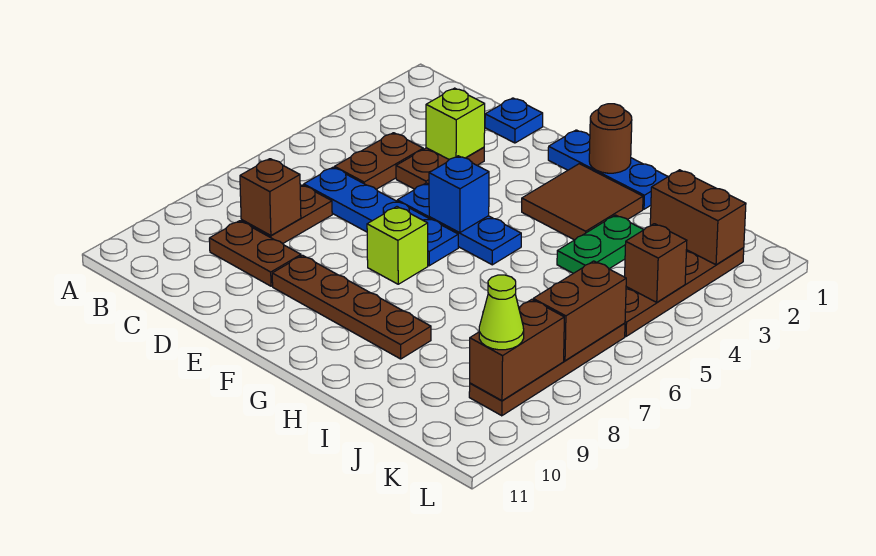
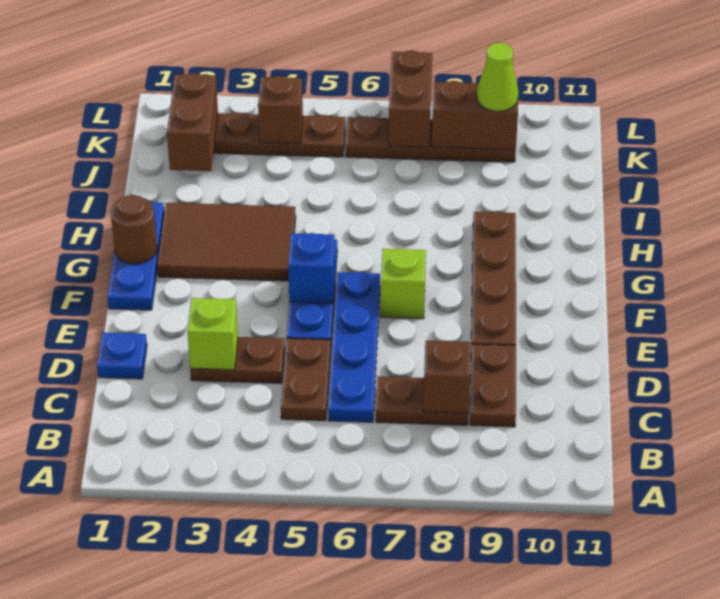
brown 1x2 plate [334,133,423,189] -> brown 1x2 plate turned to [281,338,331,421]
brown 2x2 tile [522,164,643,240] -> brown 2x3 tile [157,203,296,281]
green 1x2 plate [557,215,644,273] -> none
brown 1x2 brick [533,261,626,361] -> brown 1x2 brick turned to [389,50,432,147]

